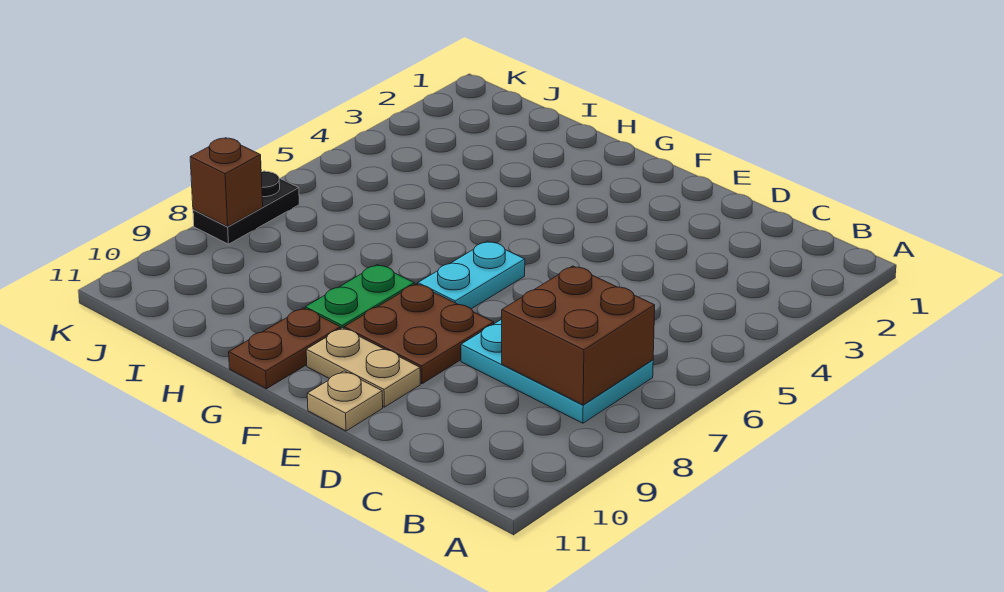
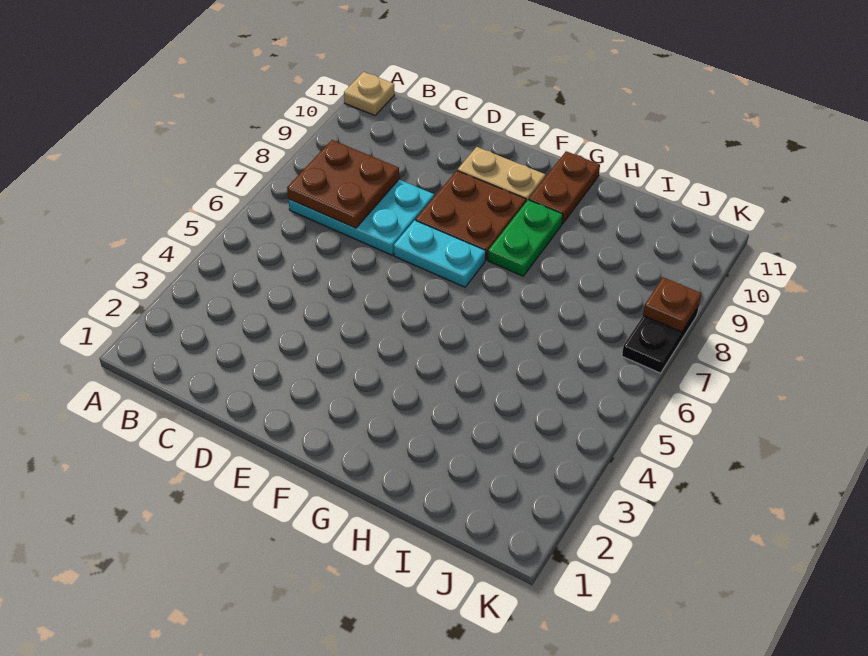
brown 2x2 brick [502,266,655,405] -> brown 2x2 plate [287,140,399,228]
tan 1x1 plate [307,371,383,431] -> tan 1x1 plate moved to [344,72,395,116]
cyan 1x2 plate [418,241,525,309] -> cyan 1x2 plate turned to [394,220,486,287]
brown 1x1 brick [190,138,263,227] -> brown 1x1 plate [643,277,701,332]

